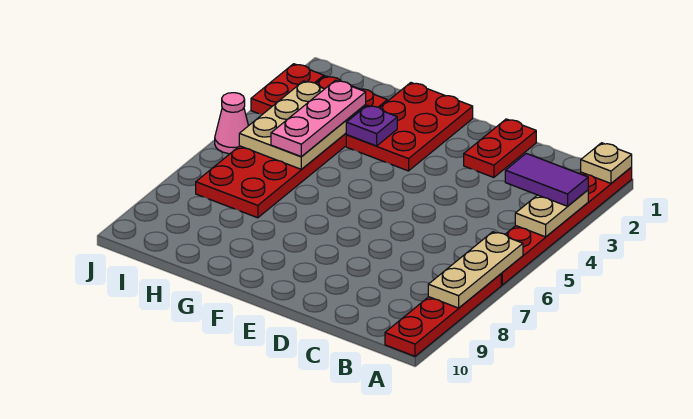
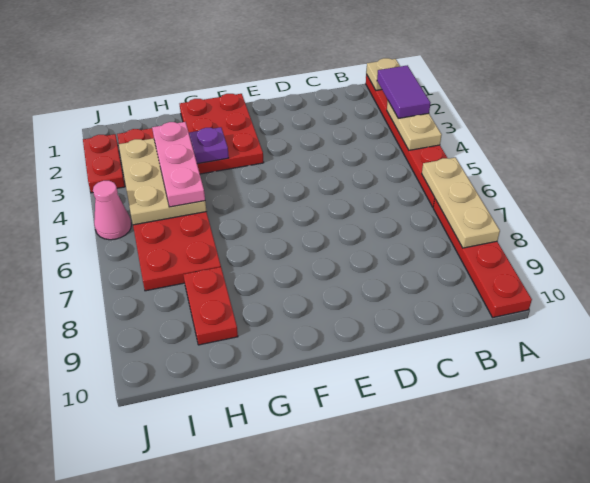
purple 1x2 tile [505,153,588,206] -> purple 1x2 tile turned to [377,65,430,118]
red 1x2 plate [464,119,536,177] -> red 1x2 plate moved to [183,267,238,345]

